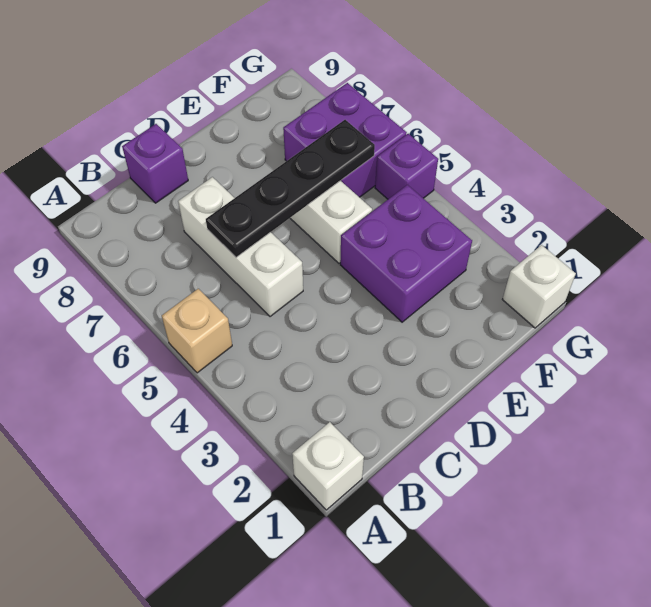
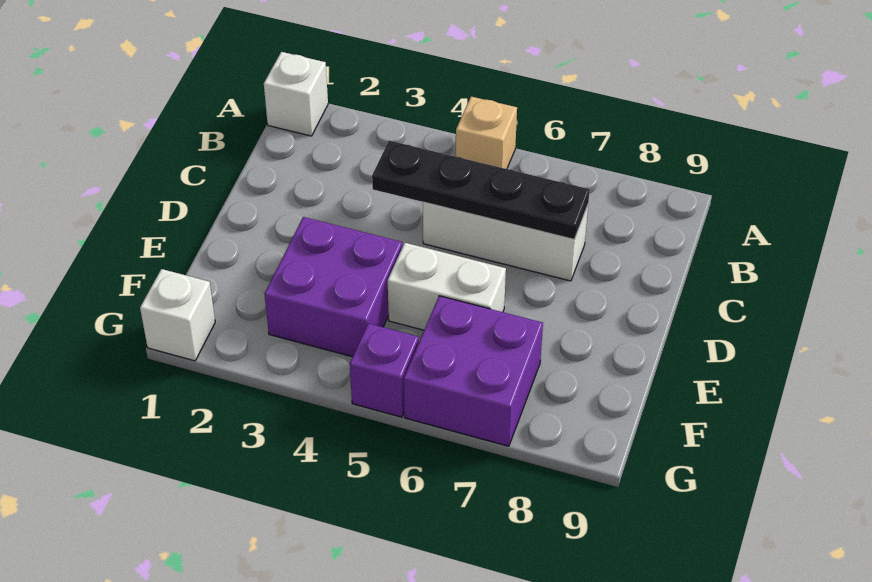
black 1x4 plate [206,120,375,257] -> black 1x4 plate turned to [372,141,590,240]
purple 1x1 brick [122,124,188,203] -> none

